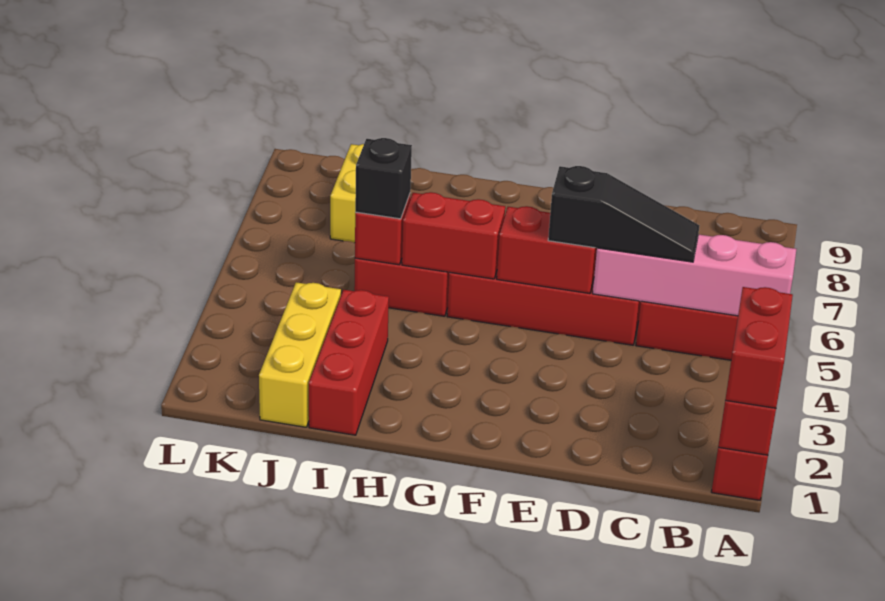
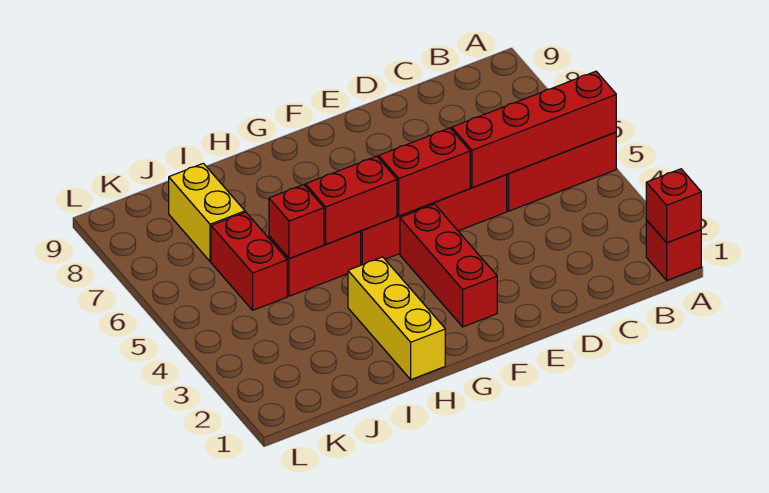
red 1x2 brick [725,287,793,408] -> red 1x2 brick moved to [211,212,287,310]
pink 1x4 brick [593,234,796,316] -> red 1x4 brick [452,71,616,188]
black 1x3 slope [548,166,700,262] -> none
red 1x3 brick [309,290,389,435] -> red 1x3 brick moved to [400,204,497,327]
black 1x1 brick [355,138,412,219] -> none
yellow 1x3 brick [259,282,341,427] -> yellow 1x3 brick moved to [348,257,445,379]

